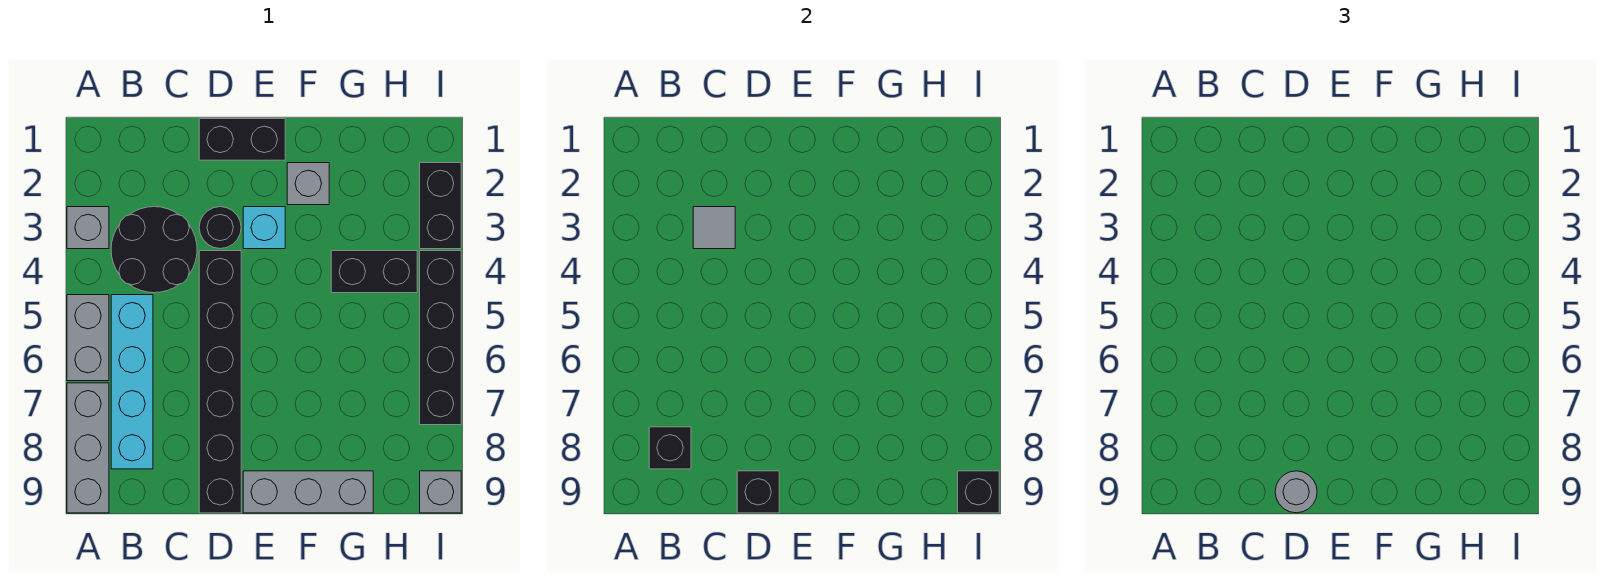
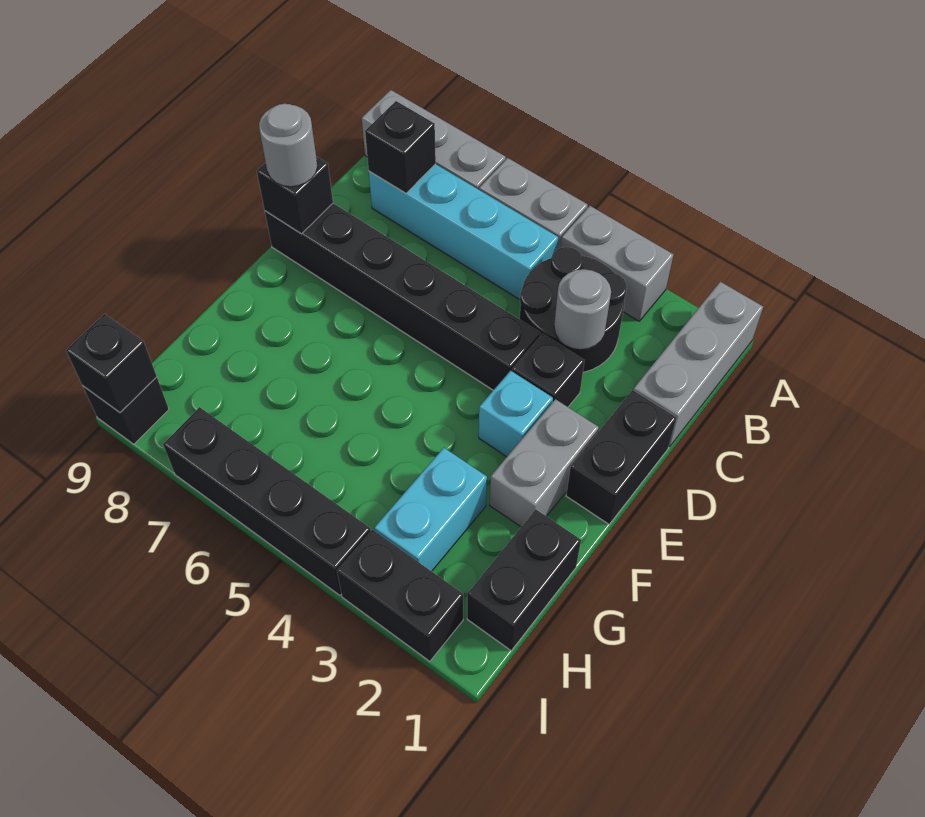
grey 1x1 brick [67,207,109,249] -> grey 1x2 brick [561,206,673,321]
grey 1x1 tile [693,207,735,249] -> grey 1x1 round brick [554,269,611,349]
black 1x1 round brick [199,207,241,249] -> black 1x1 brick [512,334,585,407]
grey 1x3 brick [243,471,373,513] -> grey 1x3 brick moved to [633,282,763,447]
grey 1x1 brick [287,163,329,205] -> grey 1x2 brick [490,399,599,527]
none -> cyan 1x2 brick [374,448,487,571]
black 1x2 brick [331,251,417,293] -> black 1x2 brick moved to [467,510,581,651]
grey 1x1 brick [420,471,461,513] -> black 1x1 brick [83,377,169,444]

